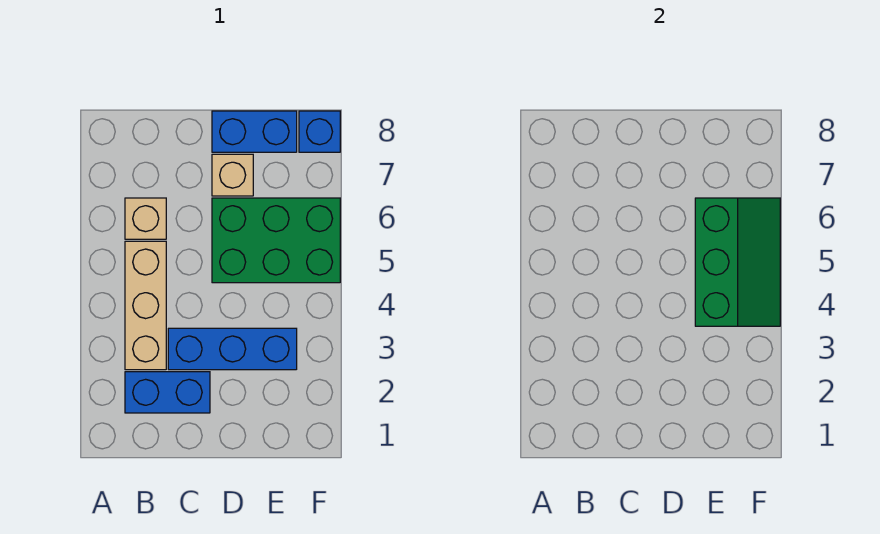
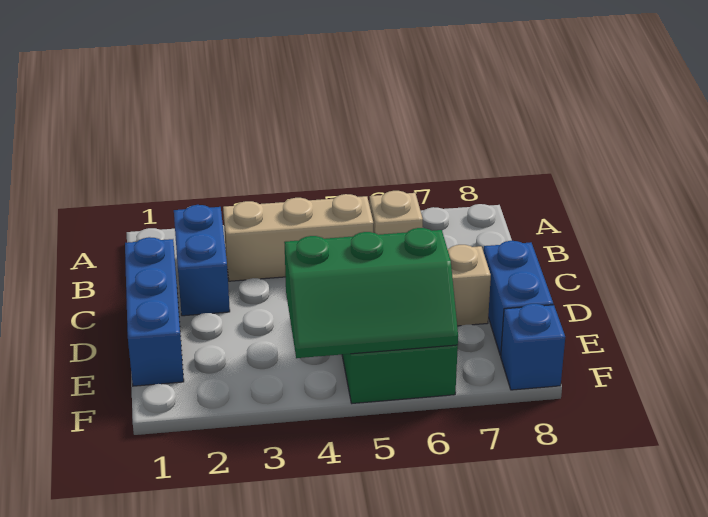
blue 1x3 brick [168,328,297,370] -> blue 1x3 brick moved to [125,237,184,386]

